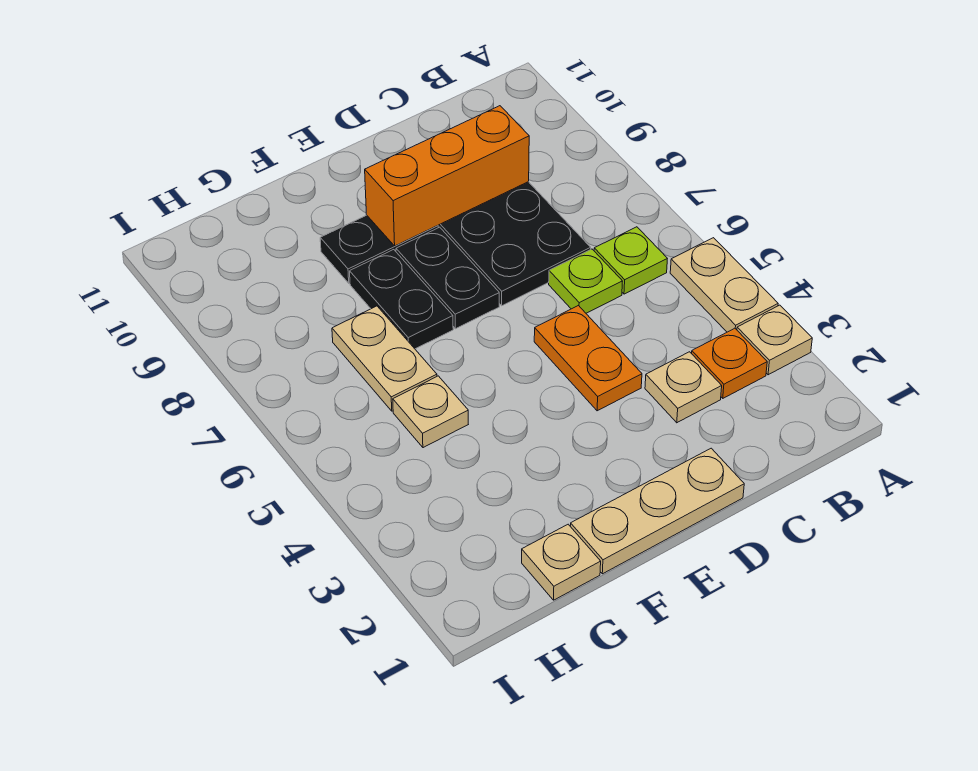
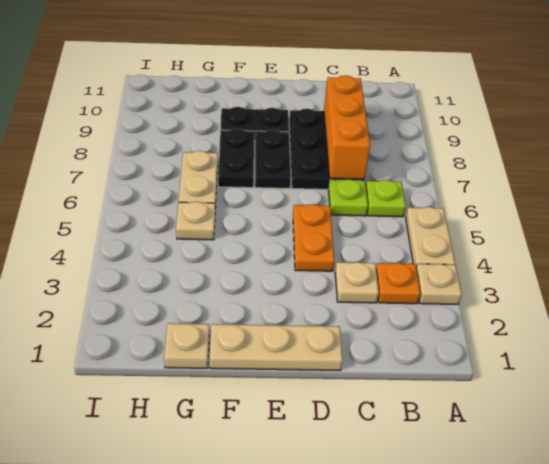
orange 1x3 brick [365,106,529,246] -> orange 1x3 brick turned to [324,75,370,179]

